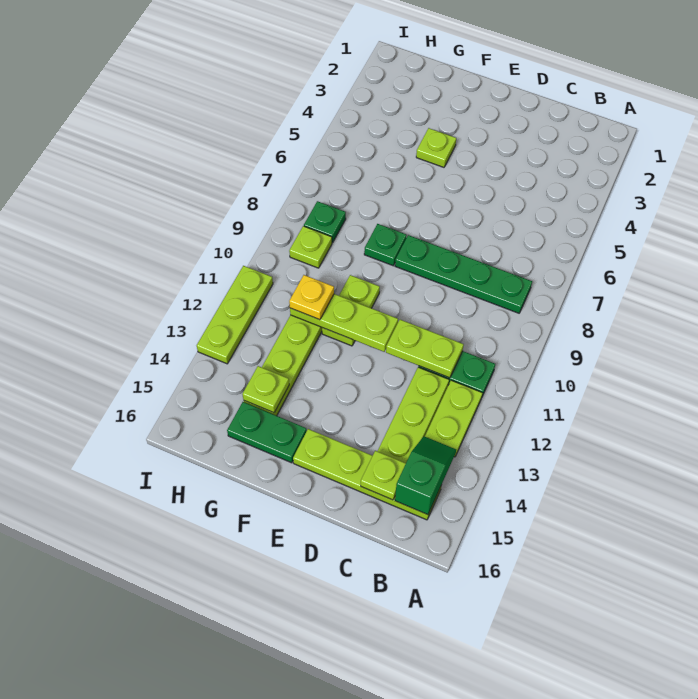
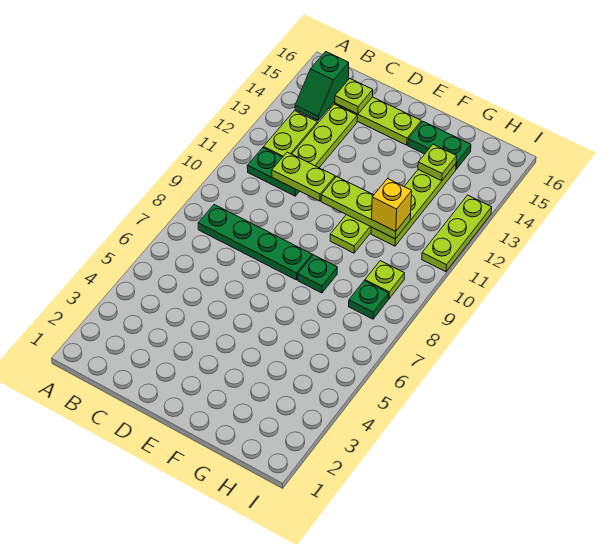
lime 1x1 plate [416,128,456,167] -> none
yellow 1x1 plate [289,275,334,320] -> yellow 1x1 brick [372,179,412,231]

